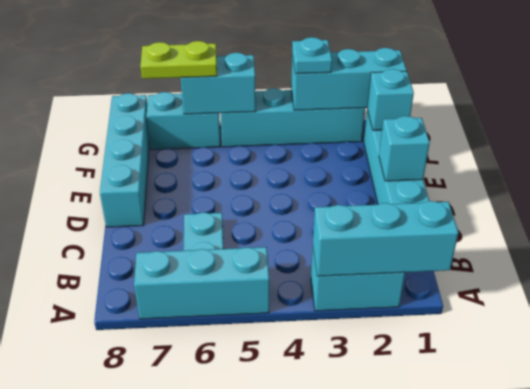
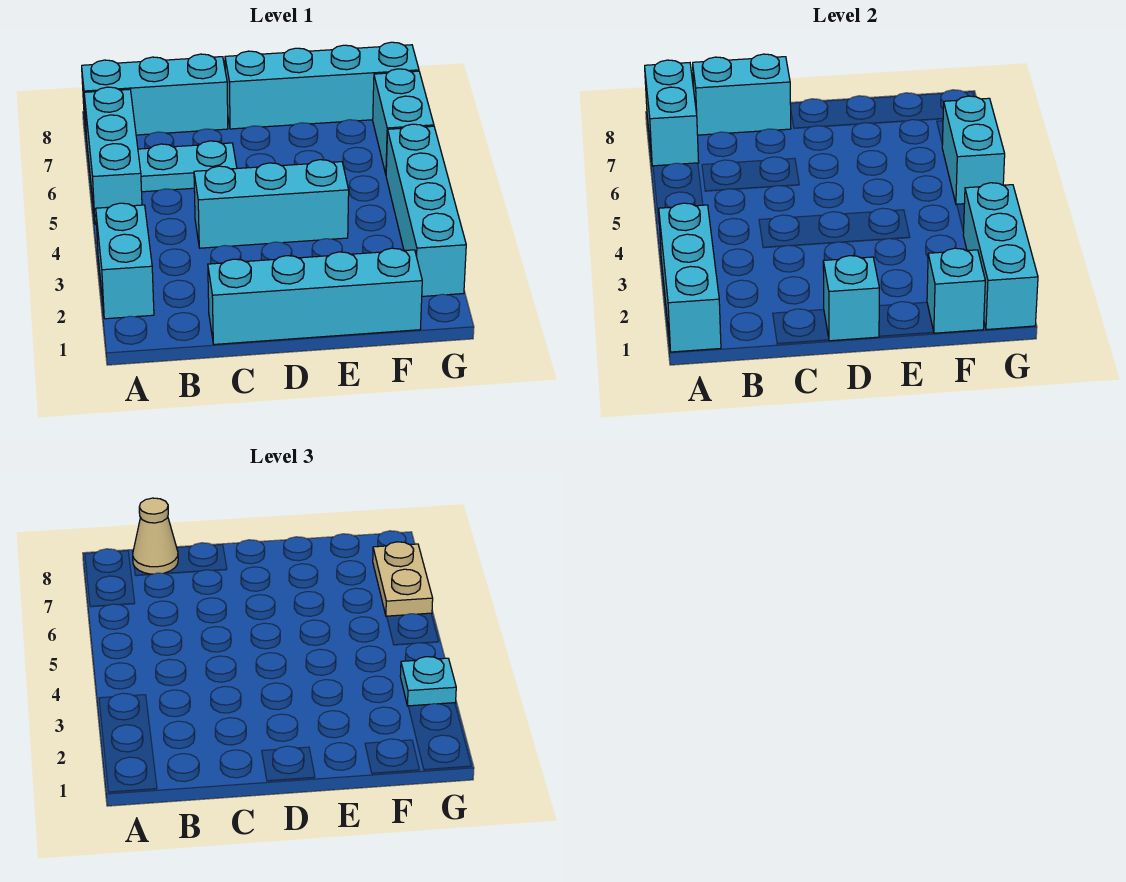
none -> cyan 1x2 brick [645,60,699,166]
none -> cyan 1x3 brick [82,54,228,138]
none -> cyan 1x2 brick [693,54,791,135]
none -> tan 1x1 cone [133,498,178,574]
none -> cyan 1x3 brick [194,160,349,248]
lime 1x2 plate [141,41,217,79] -> tan 1x2 plate [373,542,433,617]

